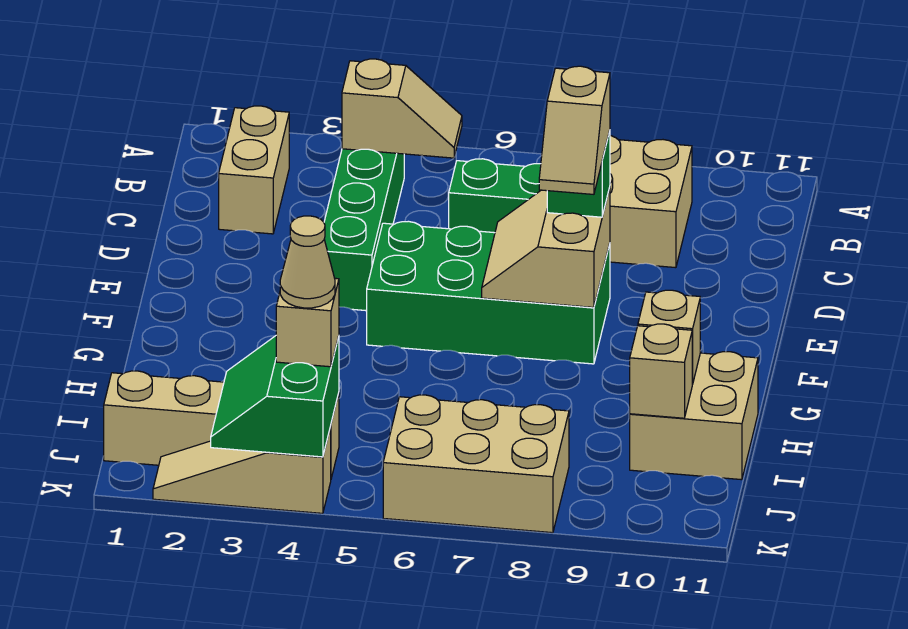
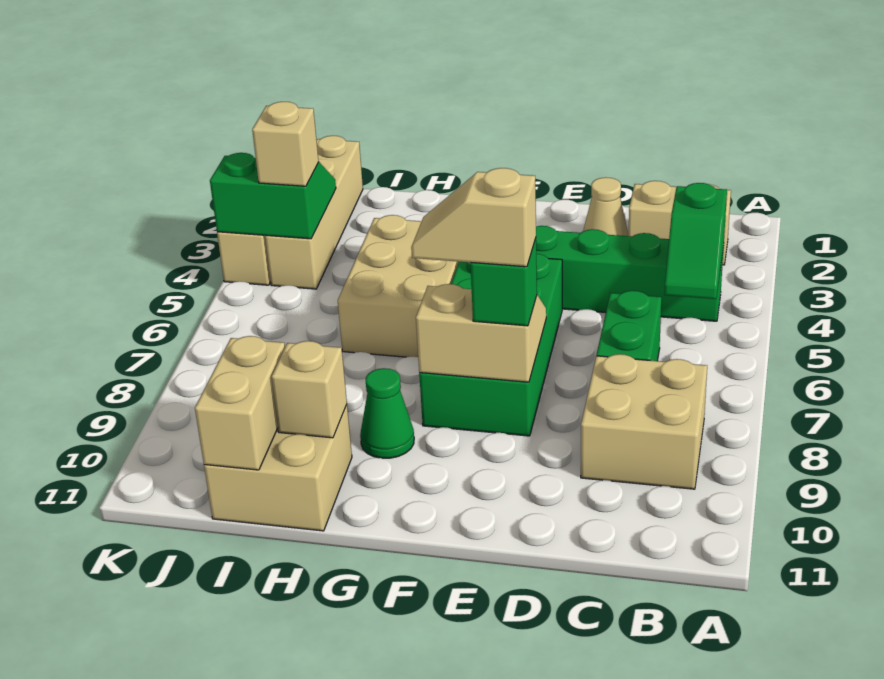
tan 1x2 slope [342,59,462,158] -> green 1x2 slope [664,183,727,299]
none -> green 1x1 cone [360,368,414,458]
tan 1x1 brick [630,324,692,418] -> tan 1x2 brick [195,336,285,470]
tan 1x1 cone [280,216,335,308] -> tan 1x1 cone moved to [583,177,628,236]
tan 2x3 brick [383,395,569,533] -> tan 2x3 brick moved to [338,215,459,357]

